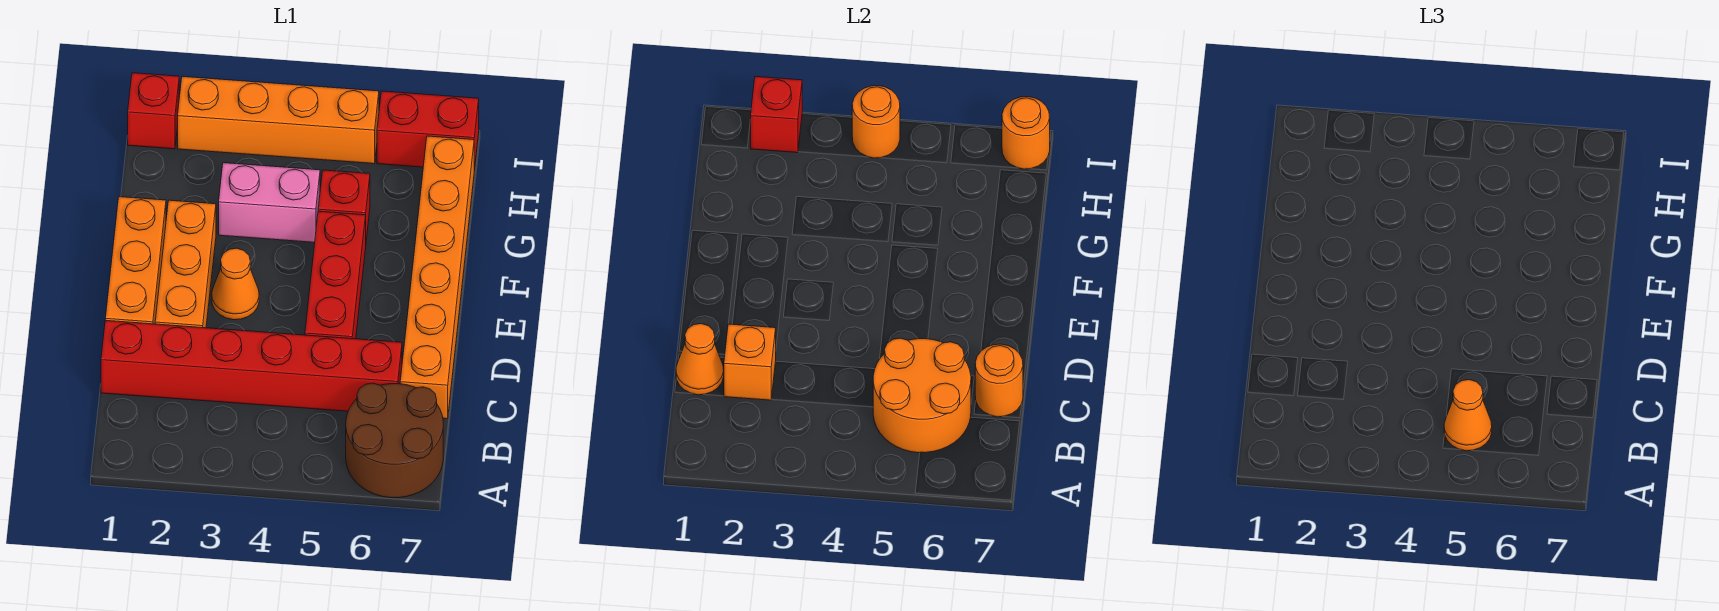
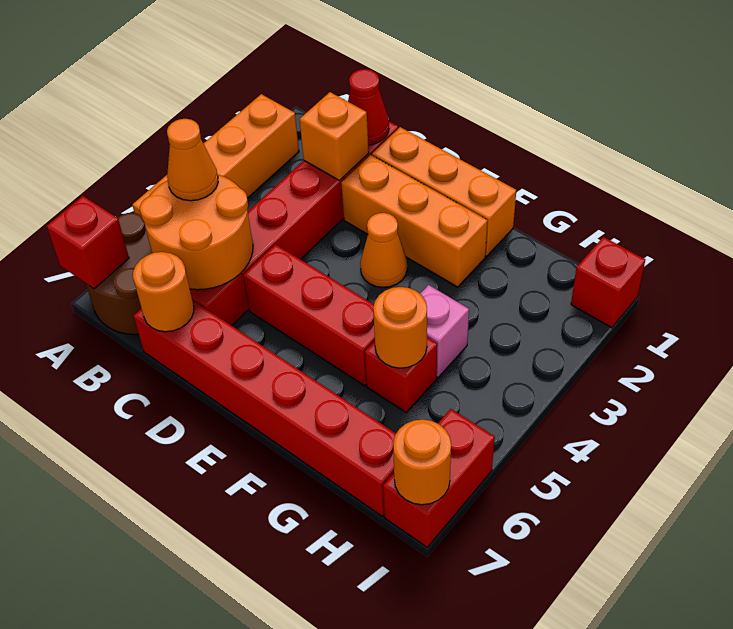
orange 1x1 cone [676,324,724,395] -> red 1x1 cone [348,69,389,145]
orange 1x6 brick [400,136,474,419] -> red 1x6 brick [134,300,396,516]
pink 1x2 brick [219,163,320,242] -> pink 1x1 brick [420,285,469,377]
orange 1x4 brick [178,76,379,164] -> orange 1x4 brick moved to [132,94,299,216]
red 1x1 brick [750,76,802,153] -> red 1x1 brick moved to [47,196,129,289]
orange 1x1 round brick [852,86,900,158] -> orange 1x1 round brick moved to [373,287,427,368]

